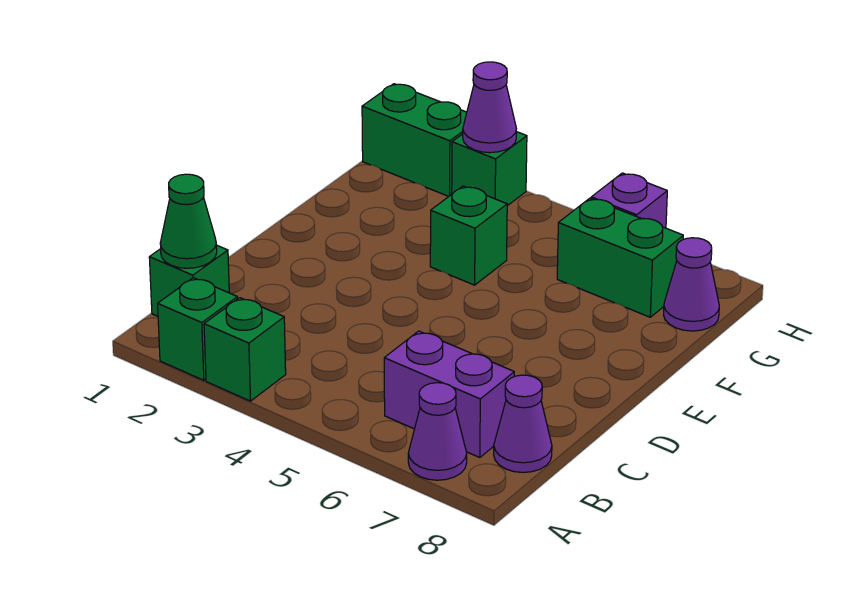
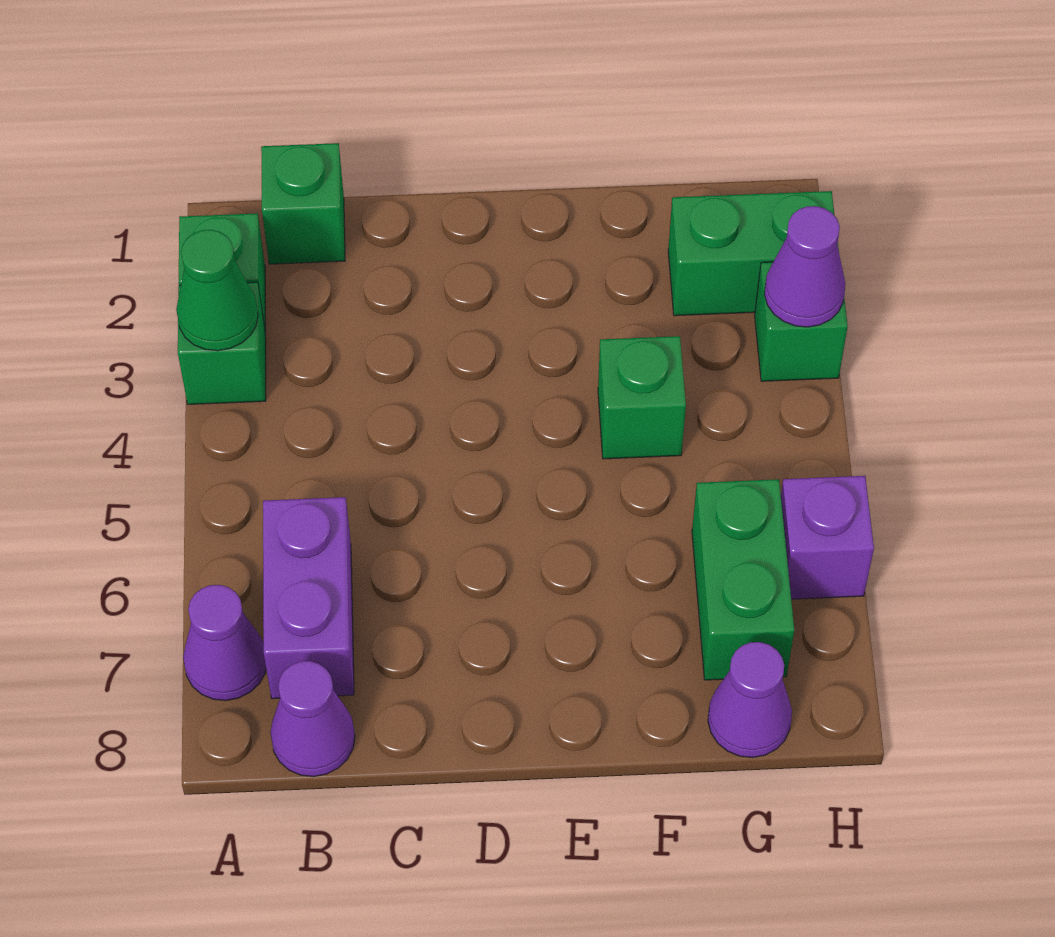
green 1x1 cone [160,174,217,268] -> green 1x1 cone moved to [176,230,258,351]
green 1x2 brick [362,84,467,197] -> green 1x2 brick turned to [668,191,839,316]

